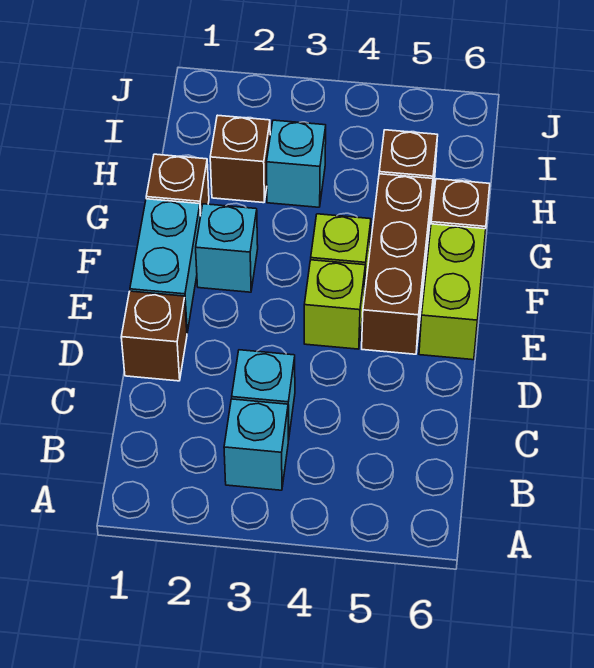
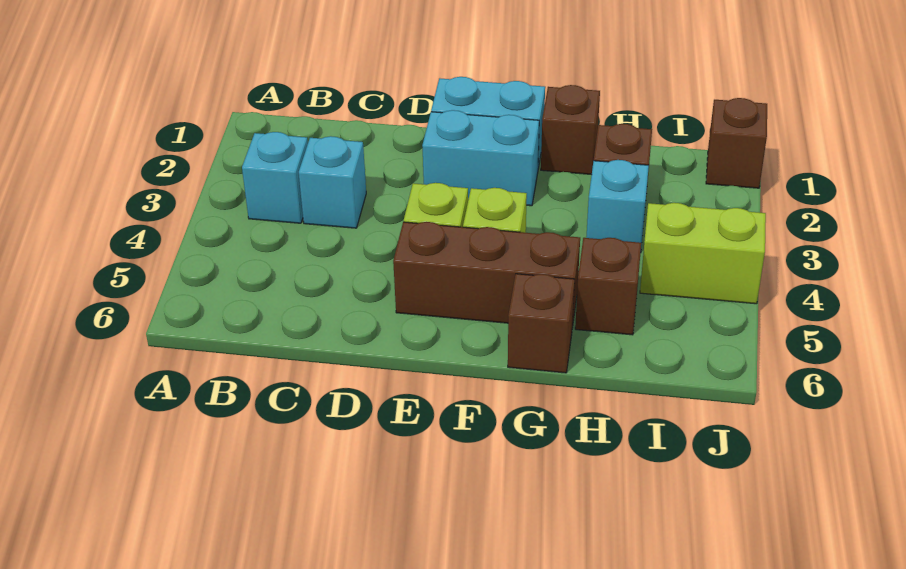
brown 1x1 brick [121,291,187,381] -> brown 1x1 brick moved to [706,98,767,188]
lime 1x2 brick [419,224,486,360] -> lime 1x2 brick moved to [640,203,766,304]
cyan 1x1 brick [196,204,258,292] -> cyan 1x2 brick [422,110,539,206]

